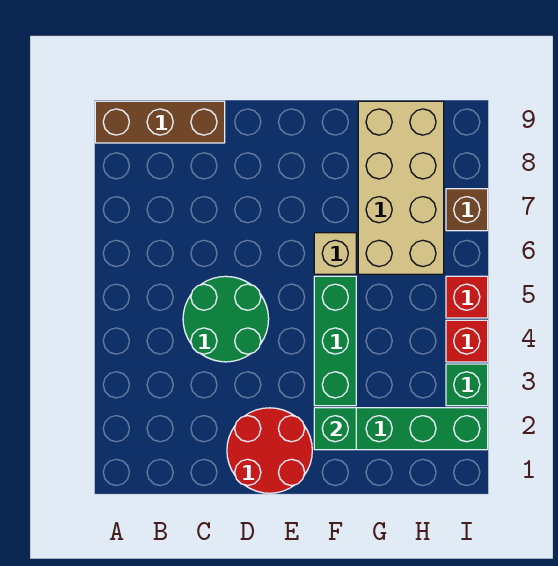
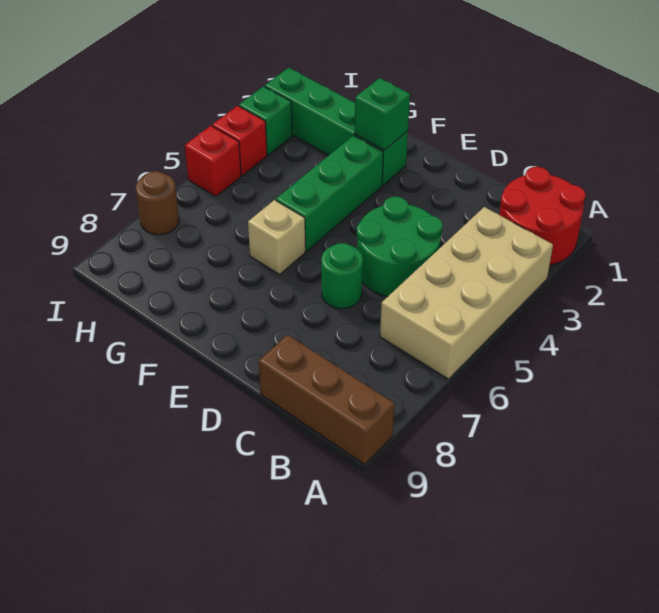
red 2x2 round brick [227,408,312,493] -> red 2x2 round brick moved to [499,167,586,265]
none -> green 1x1 round brick [321,243,363,309]
tan 2x4 brick [358,101,444,274] -> tan 2x4 brick moved to [380,207,553,379]
brown 1x1 brick [446,189,488,231] -> brown 1x1 round brick [136,171,179,235]

